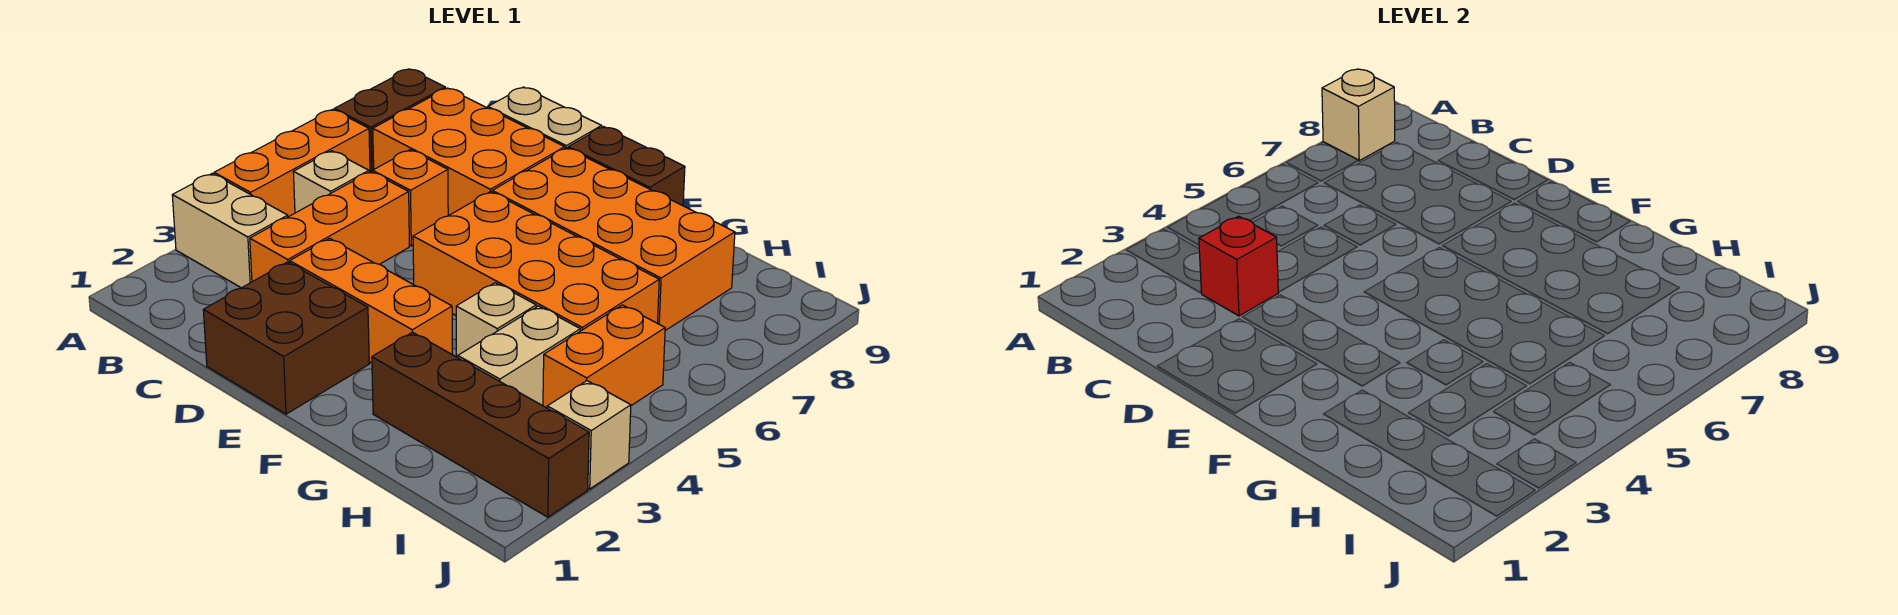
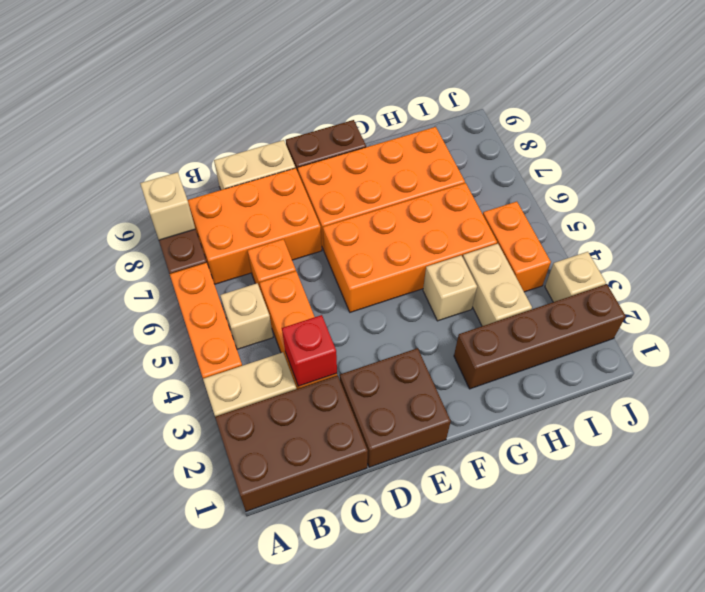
none -> brown 2x3 brick [215,375,368,511]
orange 1x3 brick [290,238,452,363] -> none

